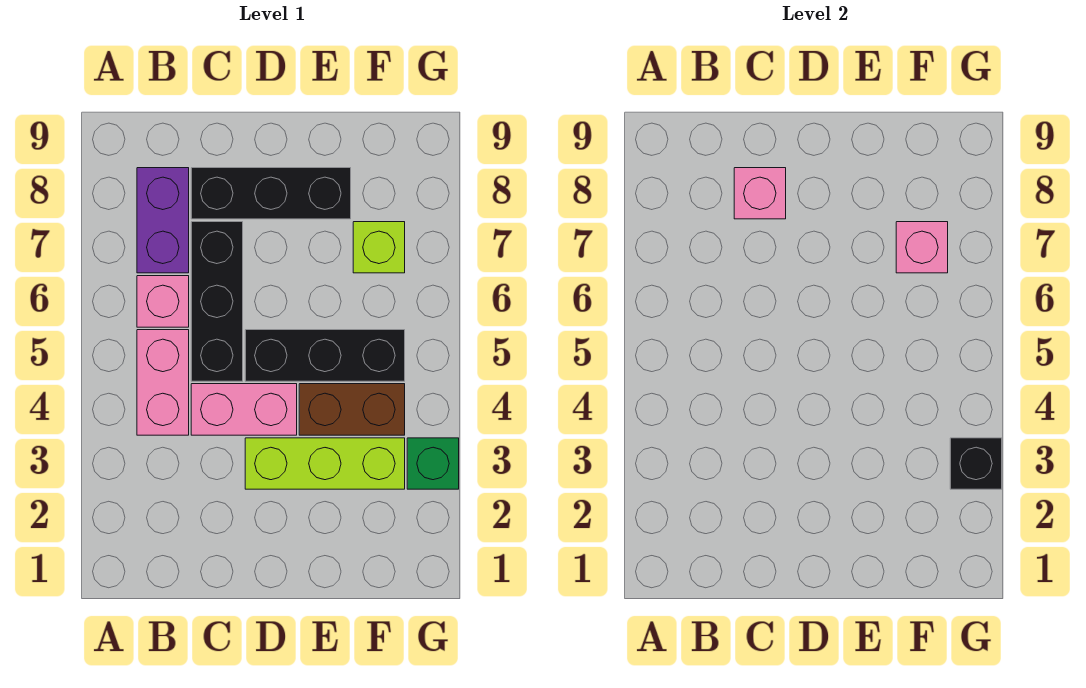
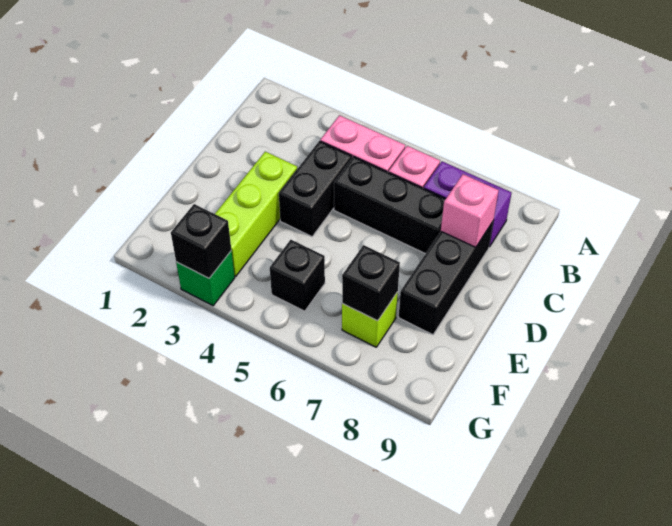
pink 1x2 brick [191,384,297,435] -> black 1x2 brick [279,141,352,237]
black 1x3 brick [245,330,405,381] -> black 1x1 brick [270,240,325,311]
brown 1x2 brick [299,384,405,435] -> none
pink 1x1 brick [896,222,948,273] -> black 1x1 brick [342,245,400,321]

